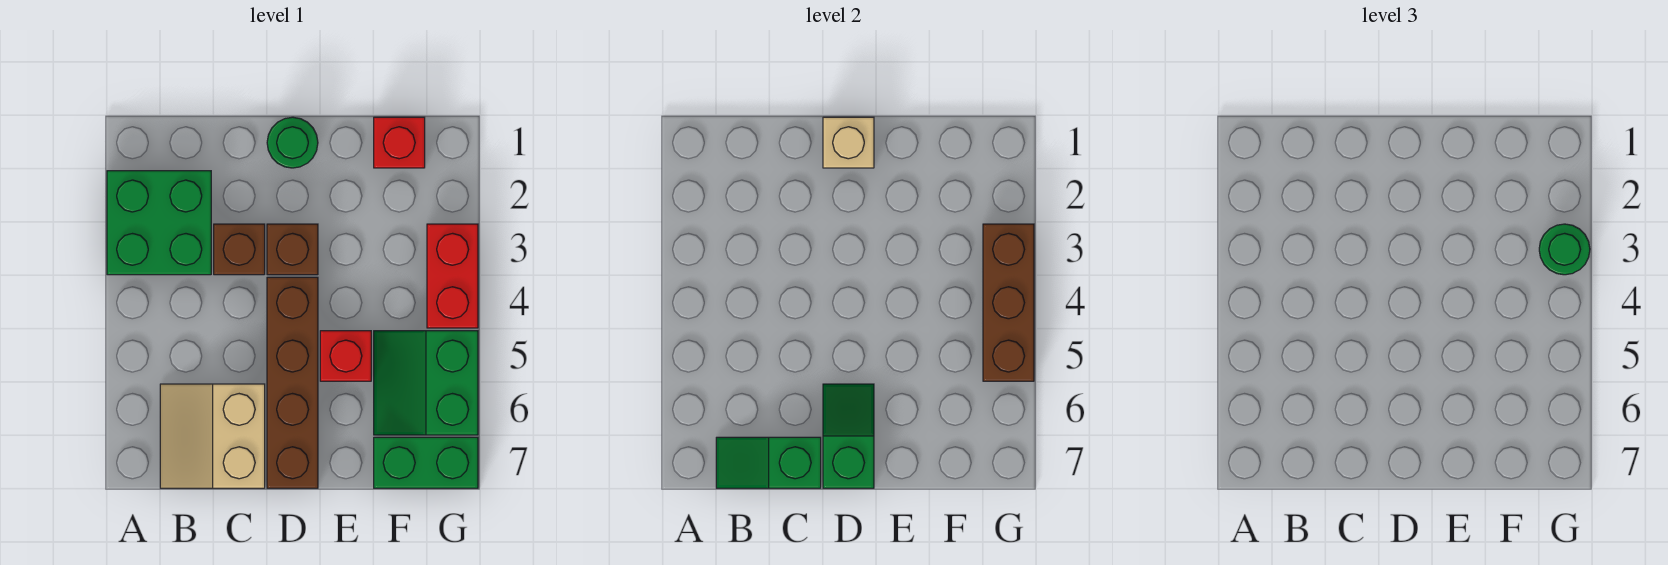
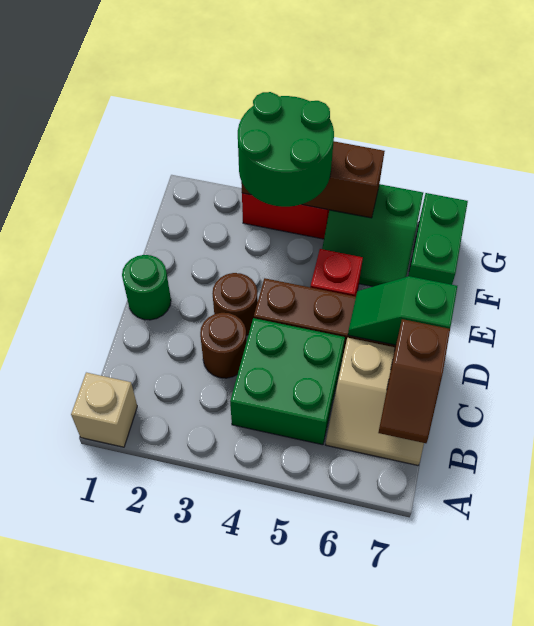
green 2x2 brick [107,171,211,275] -> green 2x2 brick moved to [230,318,345,445]
green 1x2 slope [716,437,821,488] -> brown 1x2 slope [378,319,450,443]
brown 1x1 brick [214,224,265,275] -> brown 1x1 round brick [200,313,246,378]
tan 1x1 brick [823,117,874,168] -> tan 1x1 brick moved to [71,373,137,447]
brown 1x1 brick [267,224,318,275] -> brown 1x1 round brick [212,273,258,336]
red 1x1 brick [374,117,425,168] -> none
green 1x1 round brick [1539,224,1590,275] -> green 2x2 round brick [238,92,334,207]

